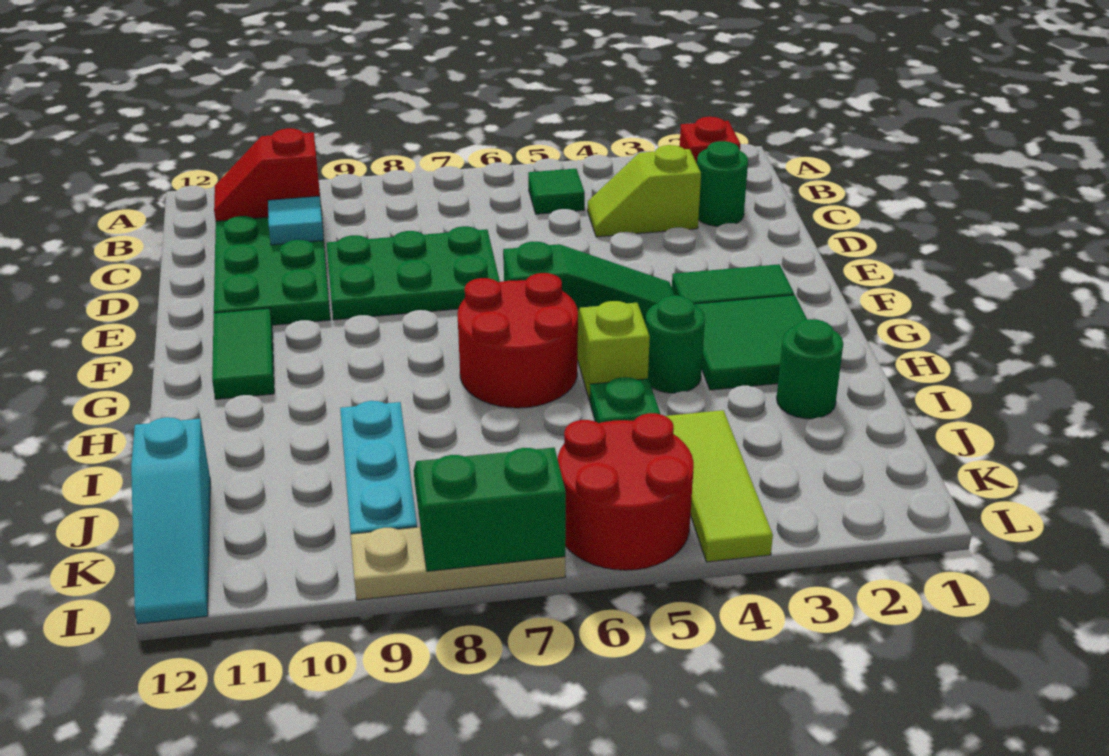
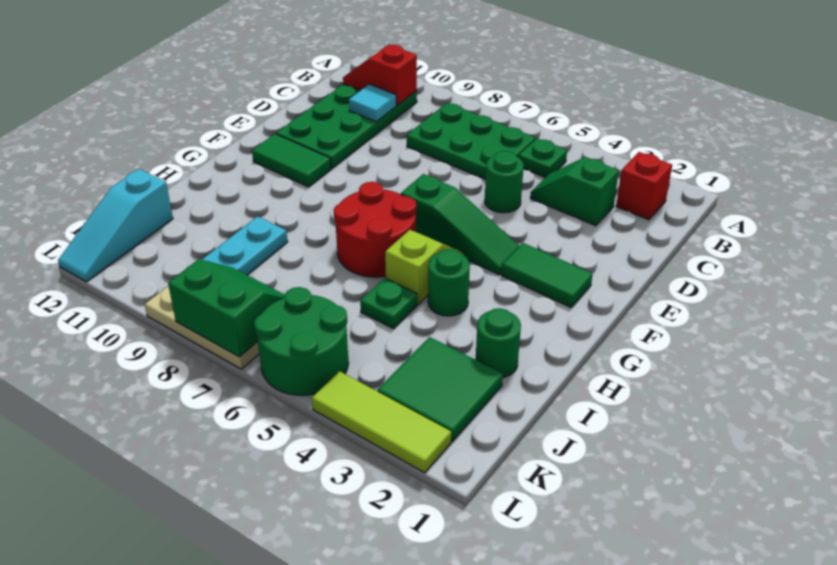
green 1x1 tile [528,169,585,214] -> green 1x1 plate [519,138,567,178]
green 1x1 round brick [697,141,748,226] -> green 1x1 round brick moved to [485,151,524,213]
lime 1x2 slope [587,145,701,237] -> green 1x2 slope [530,157,619,226]
green 2x3 plate [327,226,500,320] -> green 2x3 plate moved to [407,103,535,180]
green 1x2 tile [212,308,274,399] -> green 1x2 tile turned to [252,134,331,187]
green 2x2 tile [694,295,807,390] -> green 2x2 tile moved to [377,337,503,442]
lime 1x3 tile [666,410,773,562] -> lime 1x3 tile turned to [312,371,451,473]
red 2x2 round brick [558,413,694,570] -> green 2x2 round brick [254,287,349,395]

